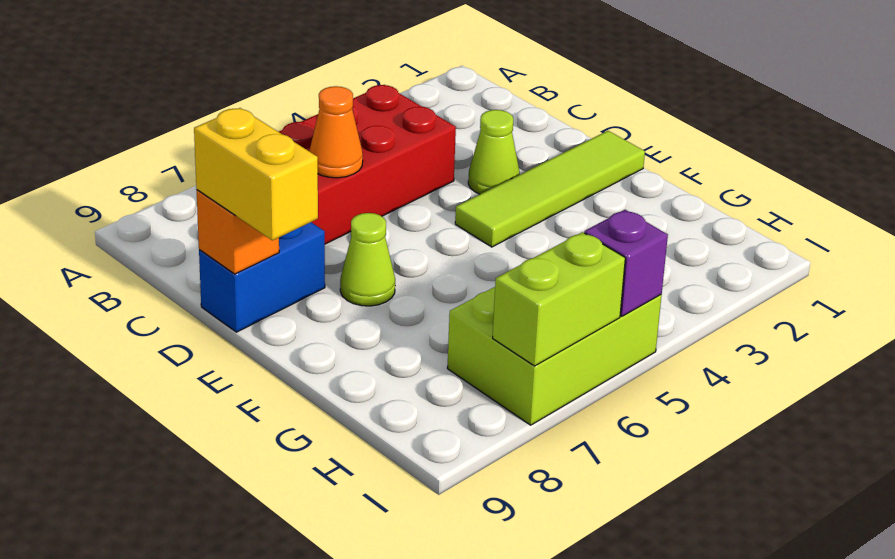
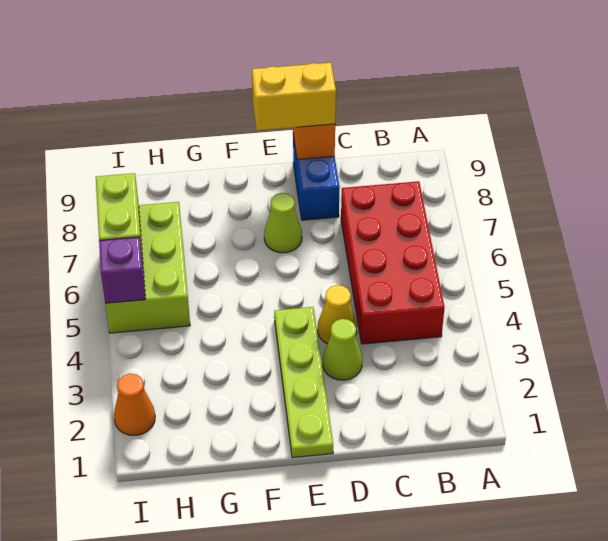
orange 1x1 cone [309,86,363,178] -> orange 1x1 cone moved to [114,374,155,435]
none -> yellow 1x1 cone [318,285,357,344]
lime 1x4 tile [455,131,645,247] -> lime 1x4 plate [274,307,333,458]

